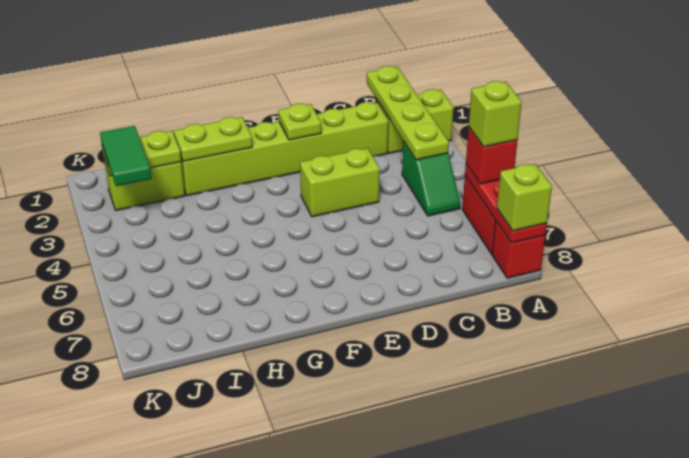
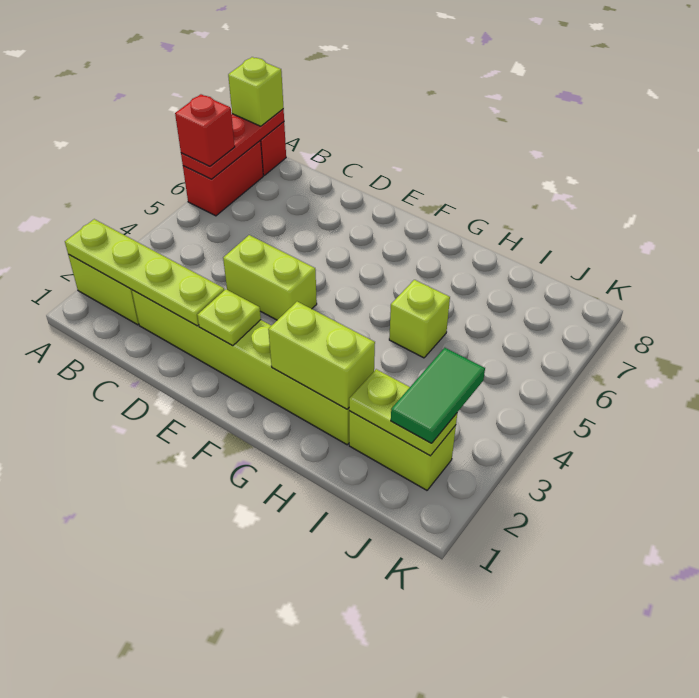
lime 1x1 brick [469,81,522,147] -> lime 1x1 brick moved to [389,280,450,358]
lime 1x4 plate [367,66,449,160] -> lime 1x4 plate turned to [65,219,224,326]
green 1x2 slope [402,141,460,216] -> none
lime 1x2 plate [174,117,252,161] -> lime 1x2 brick [268,302,375,409]

